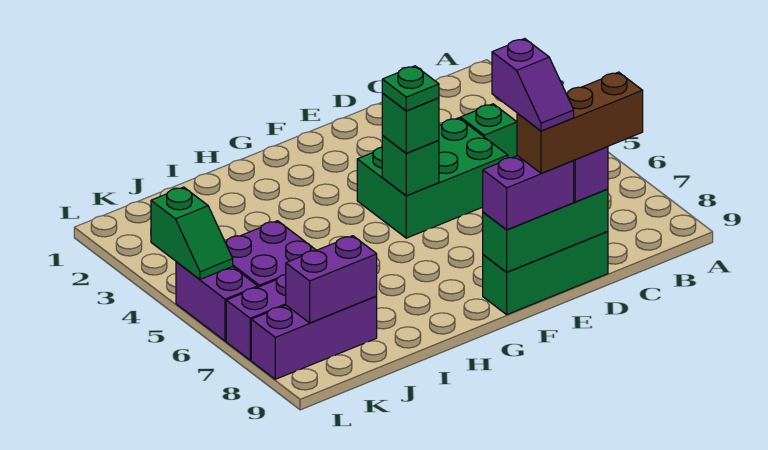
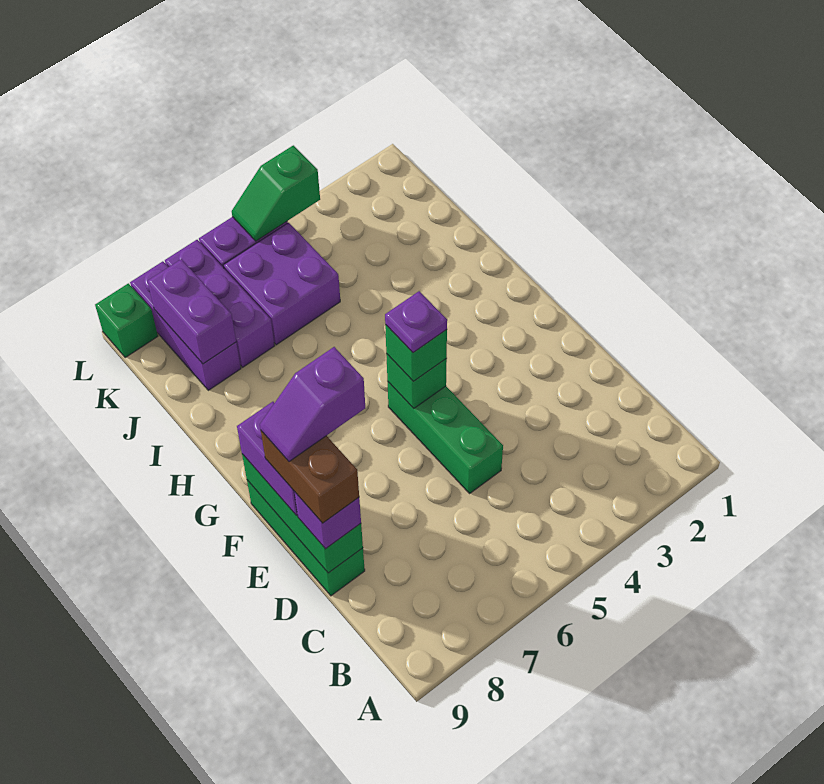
green 1x1 brick [460,104,517,158] -> green 1x1 brick moved to [95,283,158,358]
brown 1x3 brick [517,72,643,173] -> brown 1x2 brick [261,431,359,523]
green 2x3 brick [357,118,508,238] -> green 1x3 brick [388,382,503,493]
green 1x1 plate [382,66,439,111] -> purple 1x1 plate [385,291,447,353]

